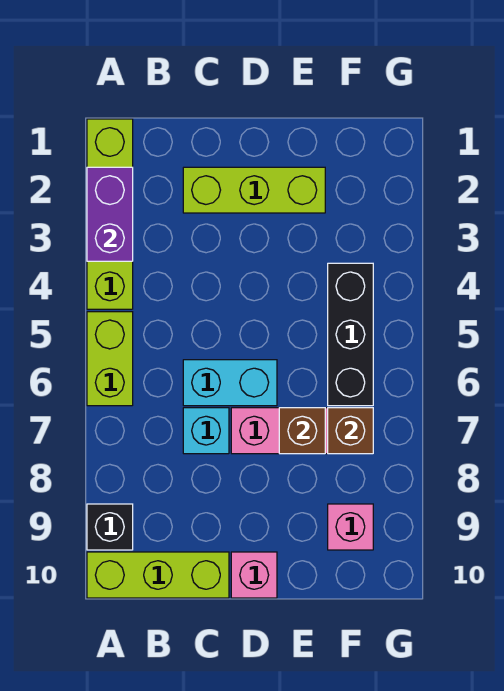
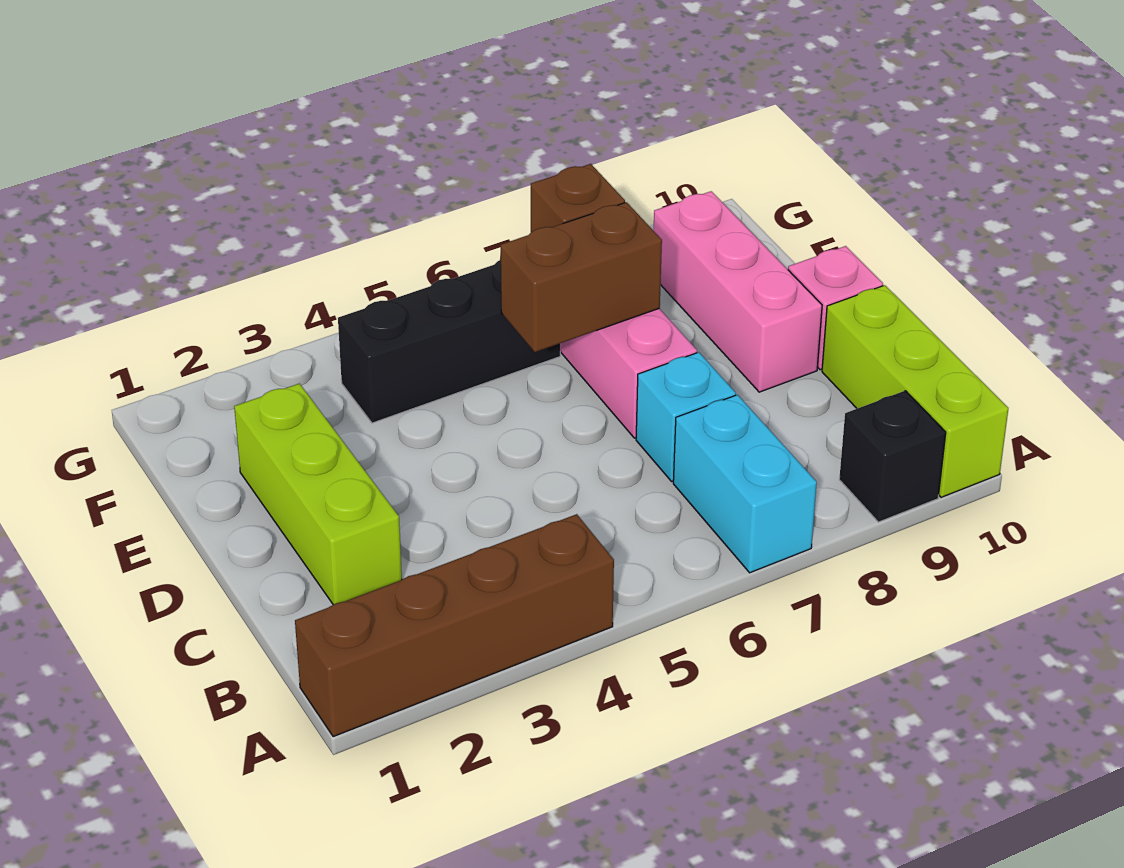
lime 1x4 brick [87,119,133,309] -> brown 1x4 brick [295,514,614,737]
purple 1x2 brick [87,167,133,261] -> none
lime 1x2 brick [87,312,133,406] -> none
cyan 1x2 brick [183,360,277,406] -> cyan 1x2 brick moved to [673,395,817,573]
brown 1x1 brick [279,408,325,454] -> brown 1x2 brick [501,202,662,352]
pink 1x1 brick [328,504,373,550] -> pink 1x3 brick [654,191,822,392]

